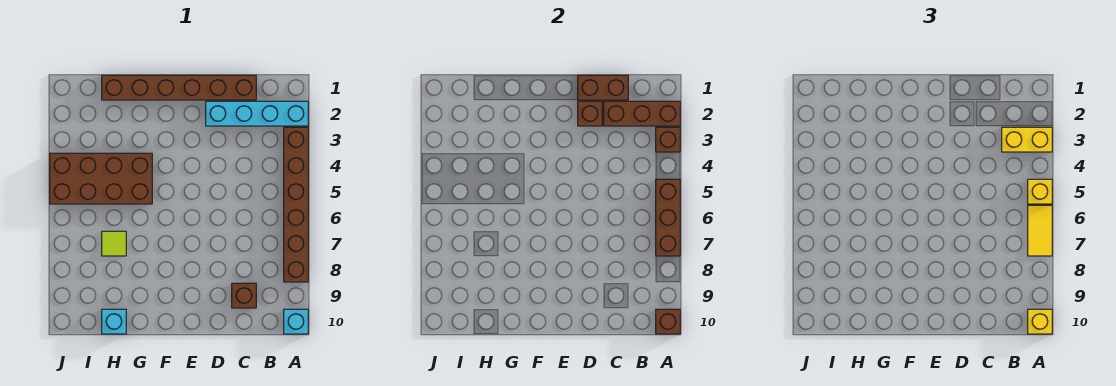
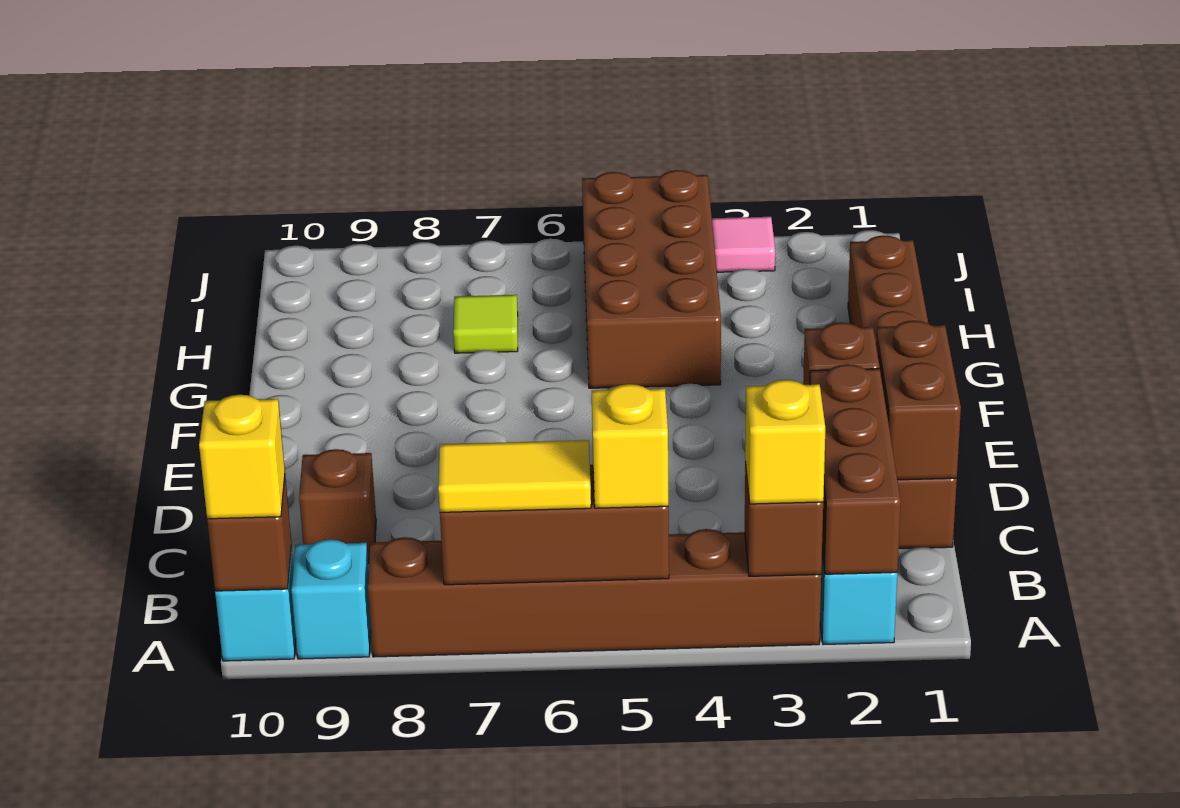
yellow 1x2 brick [1002,127,1052,152] -> yellow 1x1 brick [745,380,825,504]
cyan 1x1 brick [102,309,126,334] -> cyan 1x1 brick moved to [291,539,371,659]
none -> pink 1x1 tile [712,217,775,272]

